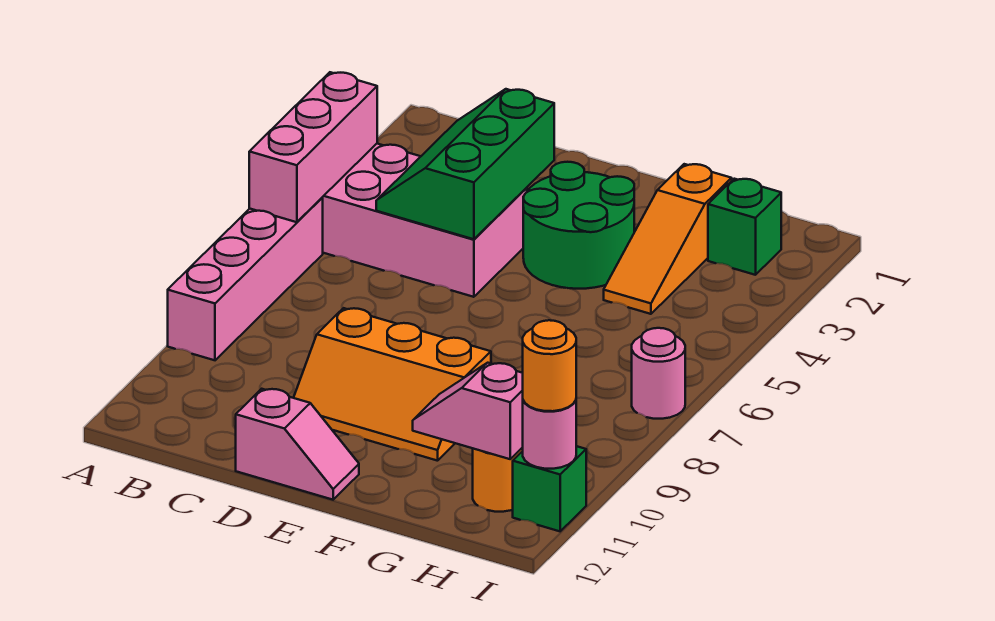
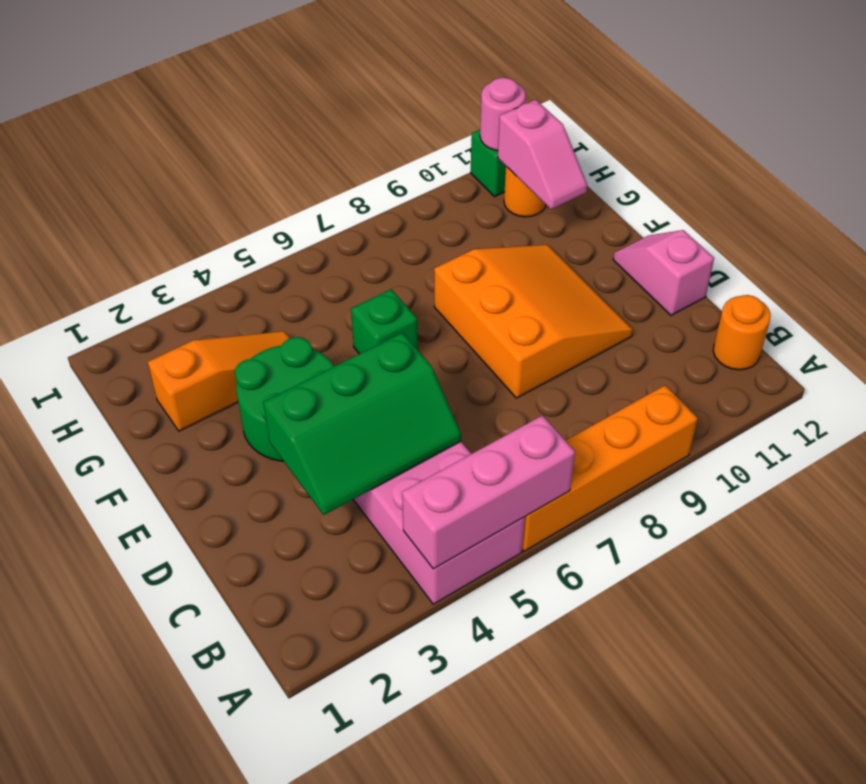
pink 1x4 brick [168,198,323,360] -> orange 1x4 brick [522,385,698,551]
orange 2x3 slope [294,308,491,461] -> orange 3x3 slope [434,245,633,398]
green 1x1 brick [708,179,781,275] -> green 1x1 brick moved to [351,289,418,354]
pink 1x1 round brick [632,328,685,419] -> none
orange 1x1 round brick [523,320,576,411] -> orange 1x1 round brick moved to [713,295,771,370]

